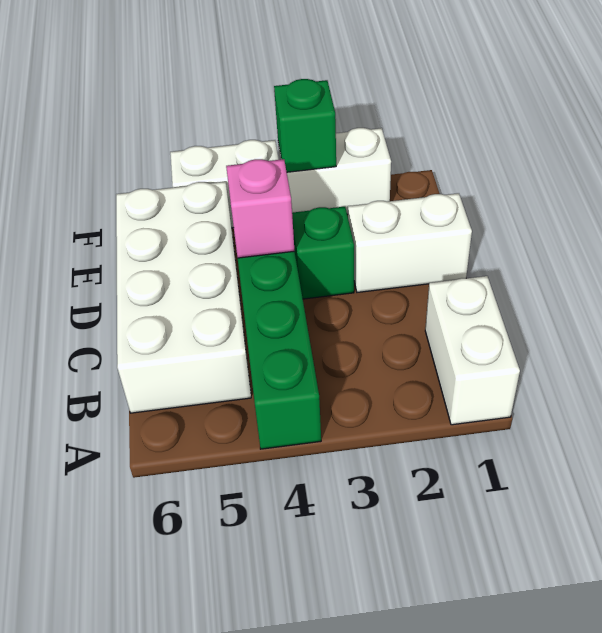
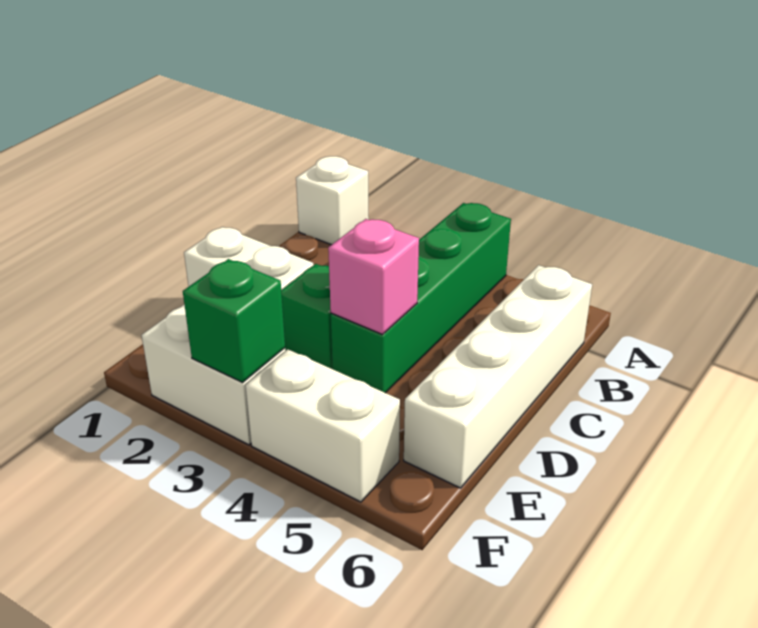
white 1x2 brick [425,276,520,425] -> white 1x1 brick [296,156,369,245]
white 2x4 brick [116,182,251,413] -> white 1x4 brick [404,265,592,488]

